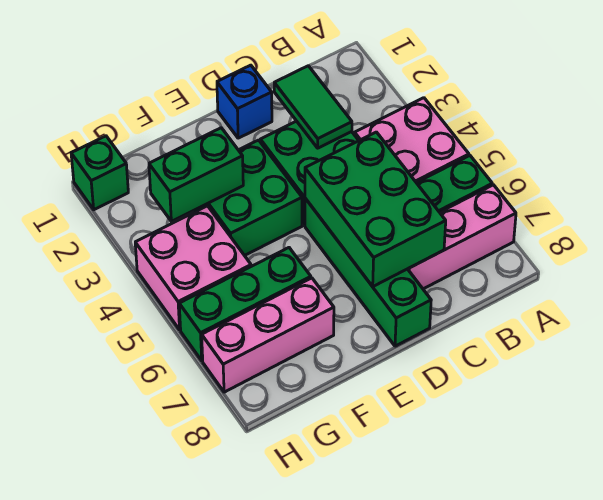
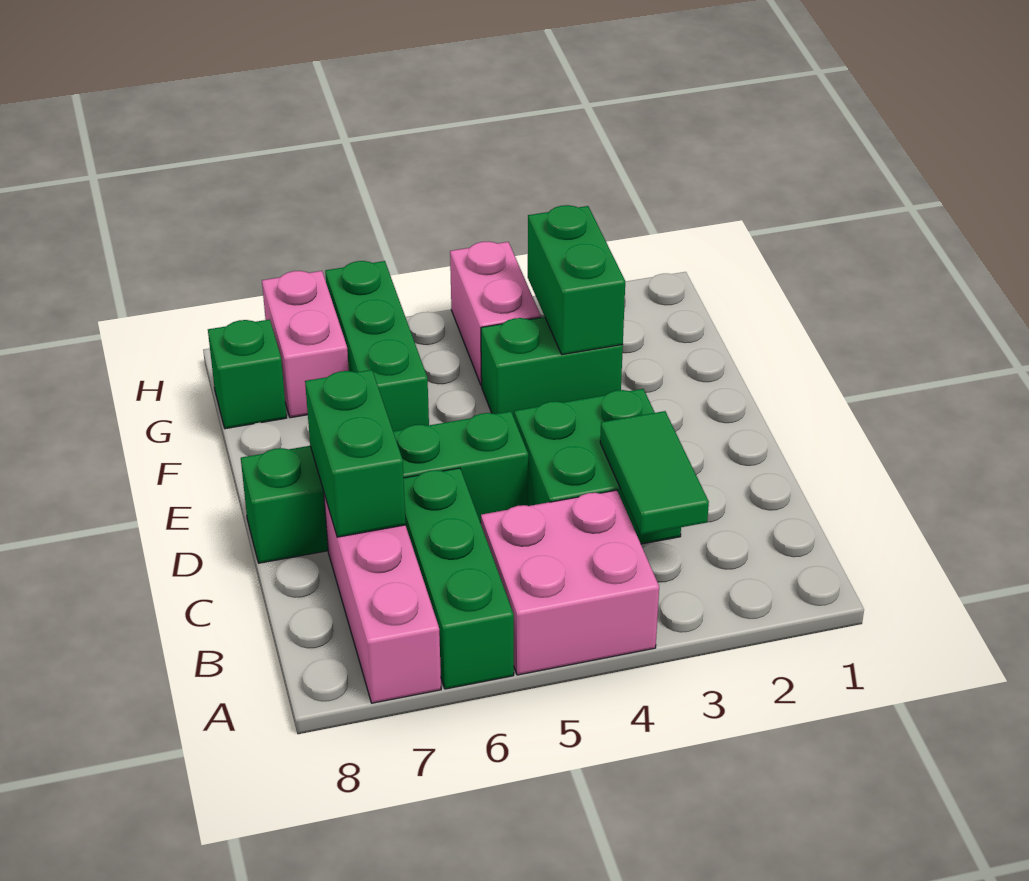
green 1x2 tile [274,66,352,148] -> green 1x2 tile turned to [600,411,709,535]
green 2x3 brick [305,132,446,286] -> green 1x2 brick [305,370,406,537]
blue 1x1 brick [217,65,272,138] -> none
green 2x2 brick [194,140,302,256] -> green 1x2 brick [481,317,623,417]
pink 1x3 brick [202,278,334,392] -> pink 1x2 brick [262,271,349,418]
pink 2x2 brick [135,206,251,330] -> pink 1x2 brick [450,241,541,386]
green 1x1 brick [71,136,128,210] -> green 1x1 brick moved to [208,319,286,429]

